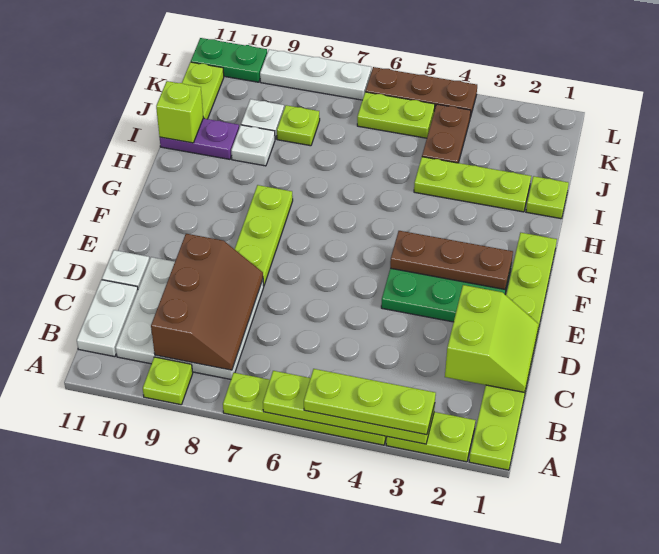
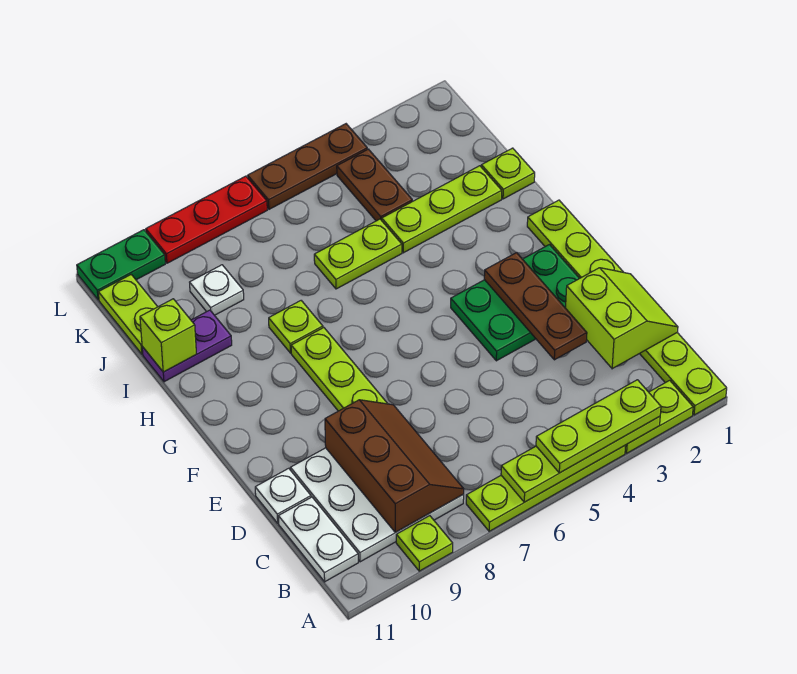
brown 1x3 plate [390,231,513,289] -> brown 1x3 plate turned to [484,253,587,360]
white 1x1 plate [231,125,275,166] -> none
lime 1x1 plate [277,105,320,146] -> lime 1x1 plate moved to [269,301,323,353]
lime 1x2 plate [357,92,435,138] -> lime 1x2 plate moved to [314,219,402,289]
white 1x3 plate [260,50,371,100] -> red 1x3 plate [146,176,267,263]

